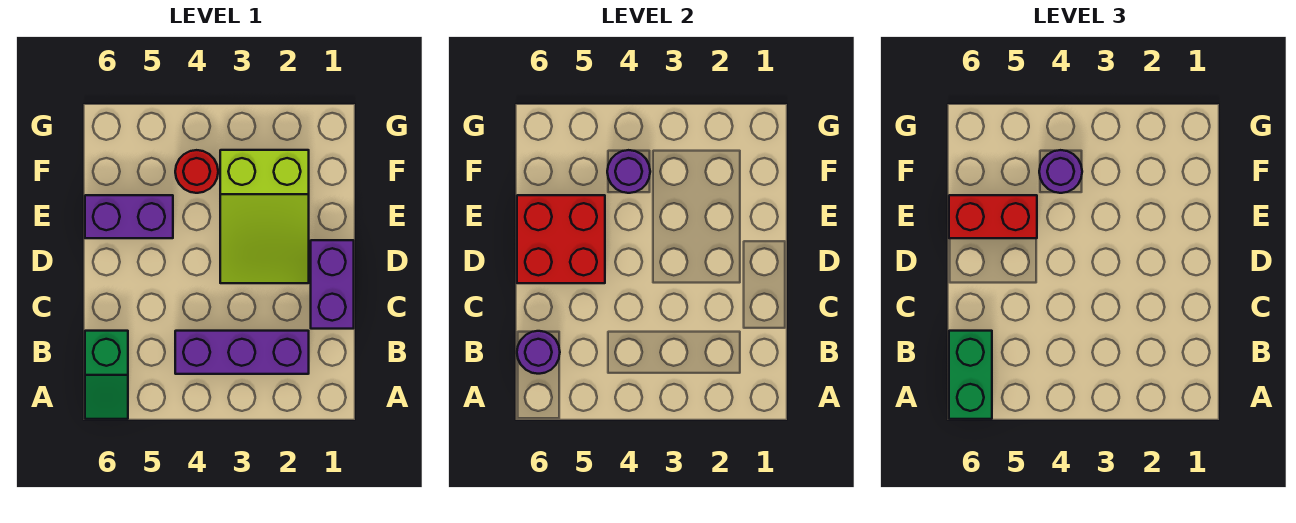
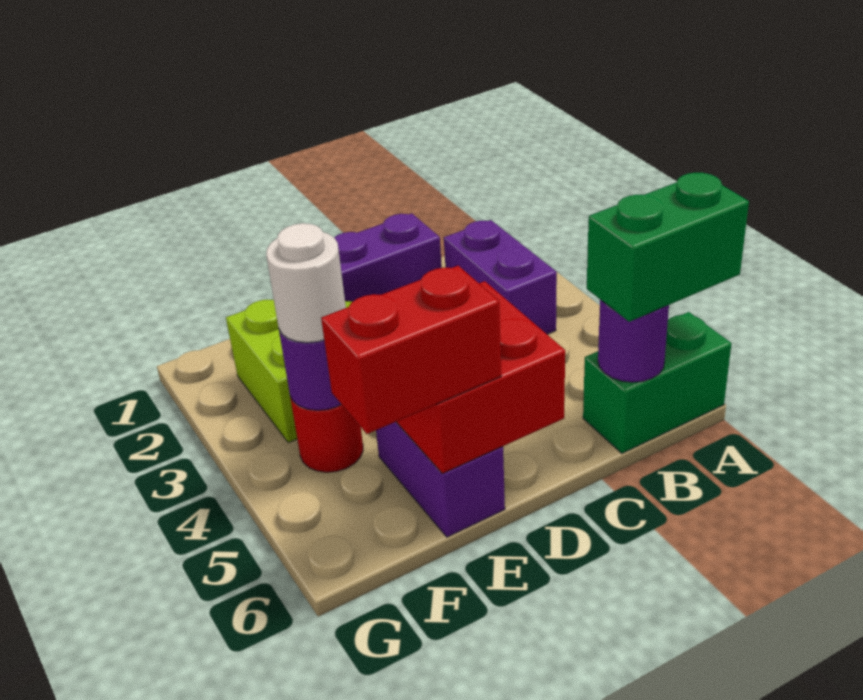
green 1x2 slope [85,331,128,419] -> green 1x2 brick [583,312,732,453]
purple 1x3 brick [175,331,309,374] -> purple 1x2 brick [444,220,557,334]
red 1x2 brick [949,195,1037,238] -> red 1x2 brick turned to [321,266,501,434]
purple 1x1 round brick [1039,150,1082,193] -> white 1x1 round brick [266,223,346,343]

